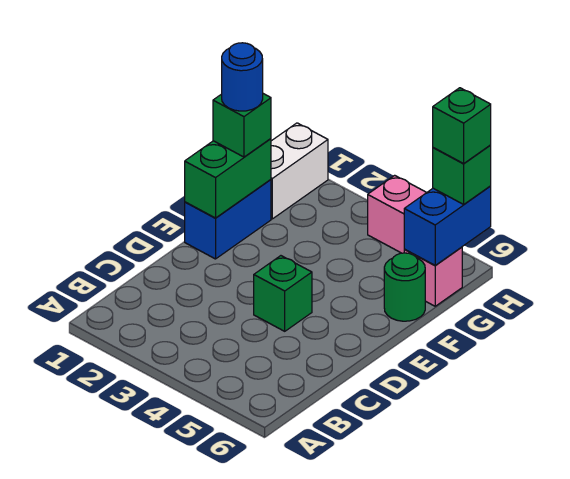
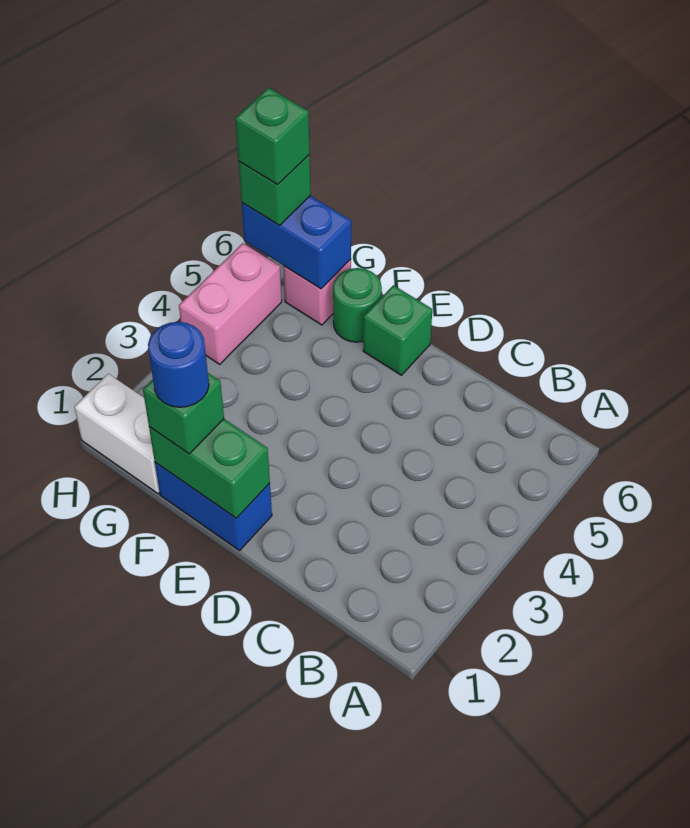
green 1x1 brick [254,256,312,331] -> green 1x1 brick moved to [363,285,432,375]

